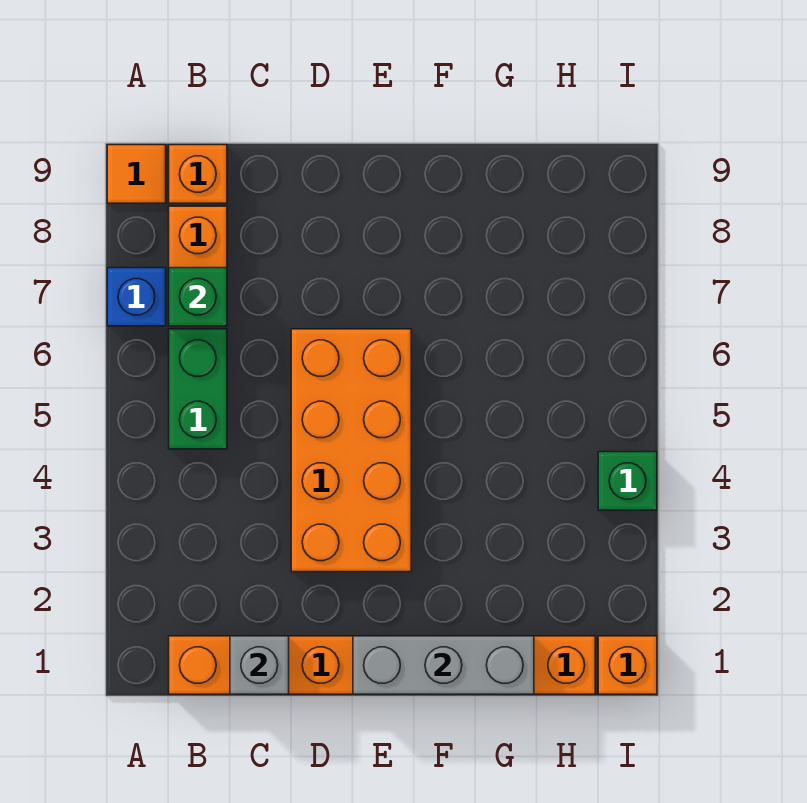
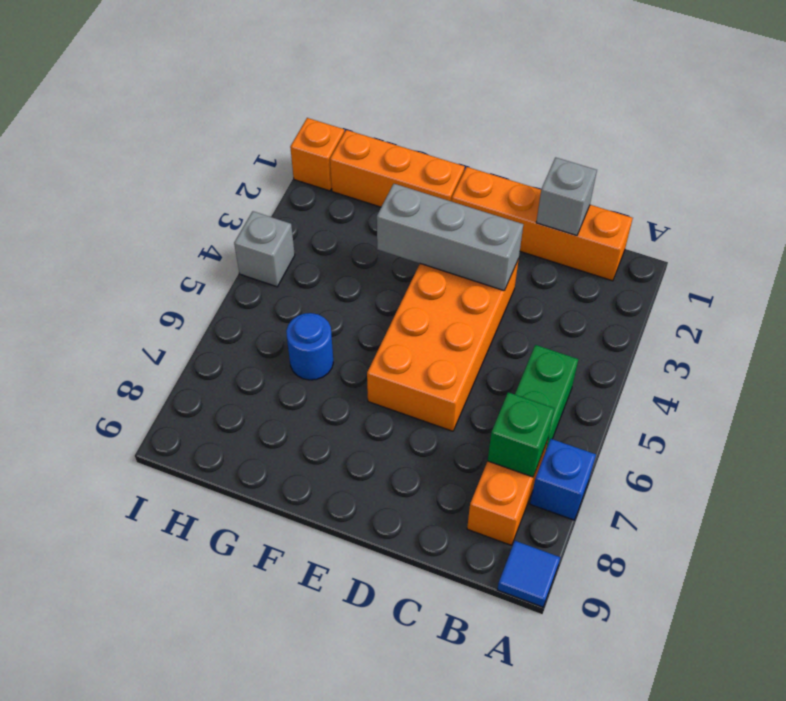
orange 1x1 tile [107,145,166,203] -> blue 1x1 tile [497,541,560,607]
orange 1x1 brick [169,145,227,203] -> none
grey 1x3 brick [353,636,534,694] -> grey 1x3 brick moved to [377,184,523,290]
none -> blue 1x1 round brick [286,313,333,380]
green 1x1 brick [598,452,657,510] -> grey 1x1 brick [234,211,295,287]

